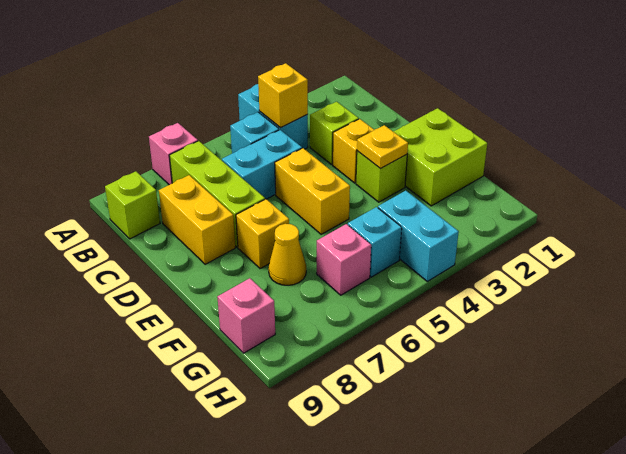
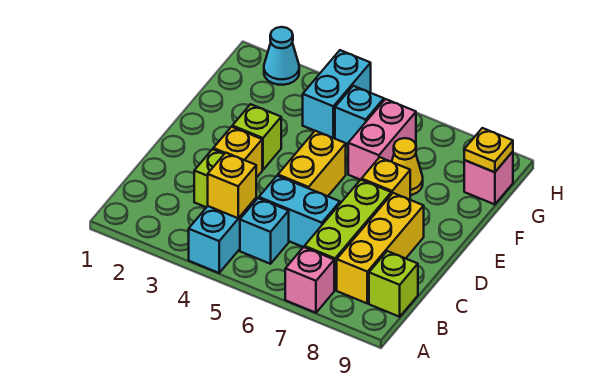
yellow 1x2 brick [159,175,235,264] -> yellow 1x3 brick [337,193,424,303]
lime 2x2 brick [394,108,487,206] -> none
yellow 1x1 plate [357,125,408,169] -> yellow 1x1 plate moved to [464,128,513,172]
pink 1x1 brick [317,224,371,295] -> pink 1x2 brick [348,99,416,180]
none -> cyan 1x1 cone [264,27,299,85]

